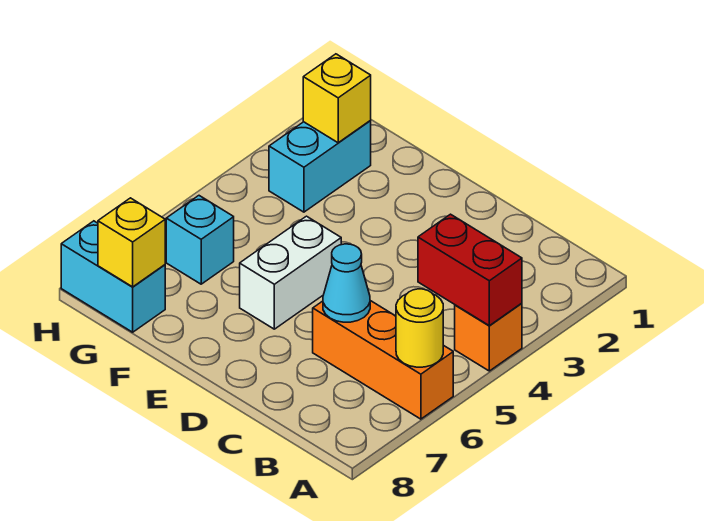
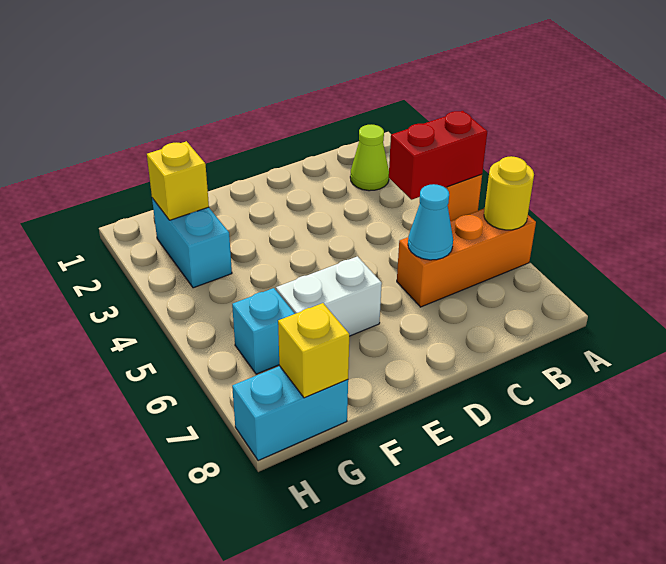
none -> lime 1x1 cone [350,125,389,191]
white 1x2 brick [240,216,341,329] -> white 1x2 brick turned to [276,256,382,336]

